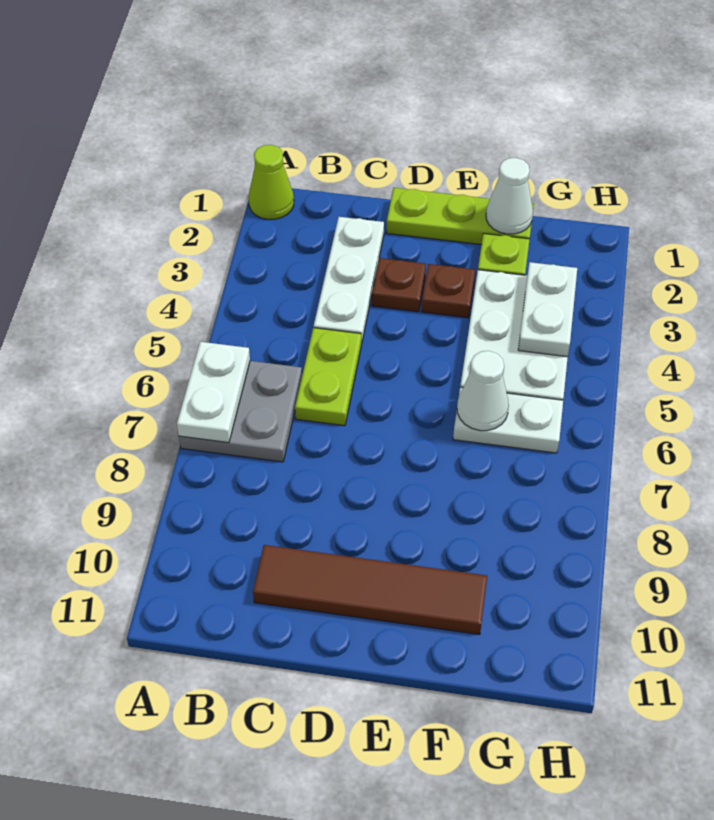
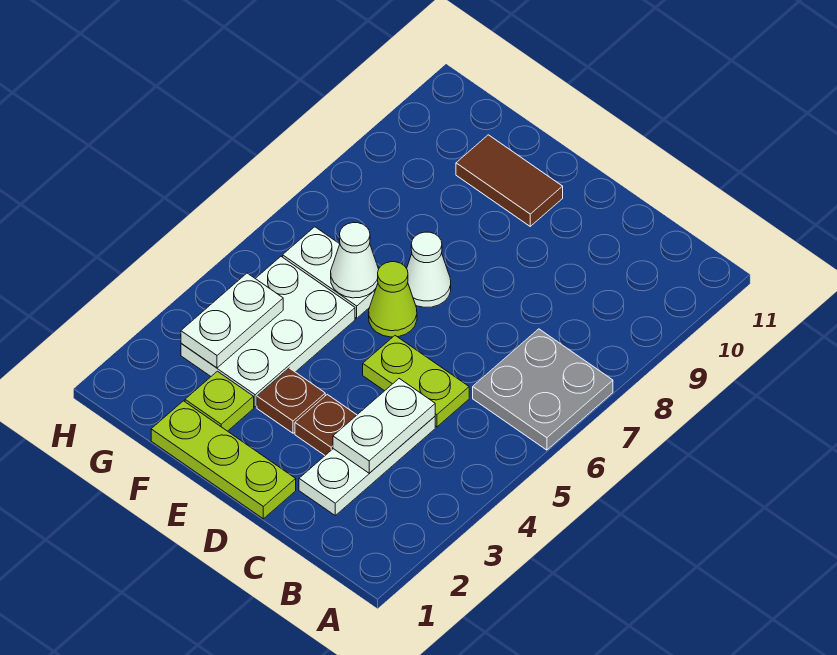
lime 1x1 cone [249,145,294,219] -> lime 1x1 cone moved to [369,262,417,337]
white 1x2 plate [177,342,250,443] -> white 1x2 plate moved to [333,379,435,473]
lime 1x2 plate [295,328,361,426] -> lime 1x2 plate turned to [363,336,469,427]
brown 1x4 tile [253,545,487,634] -> brown 1x2 tile [456,135,563,226]
white 1x1 cone [486,158,533,234] -> white 1x1 cone moved to [407,232,451,307]

